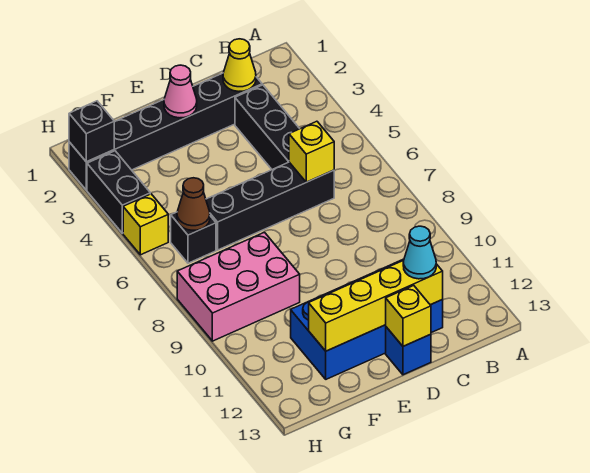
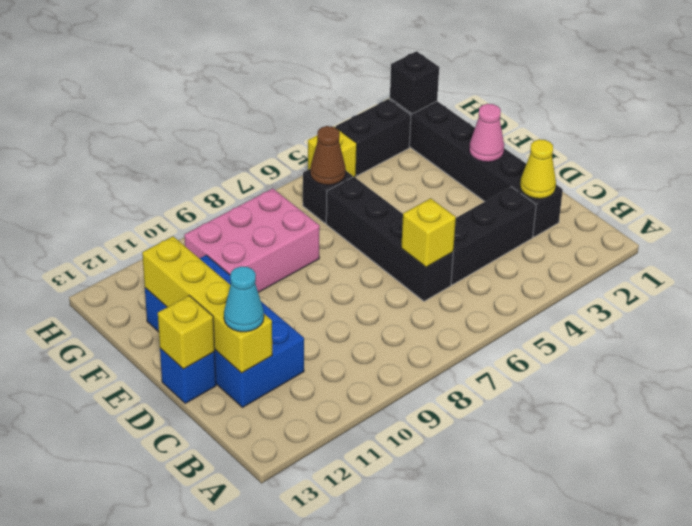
pink 2x3 brick [177,232,300,341] -> pink 2x3 brick turned to [184,188,320,292]

